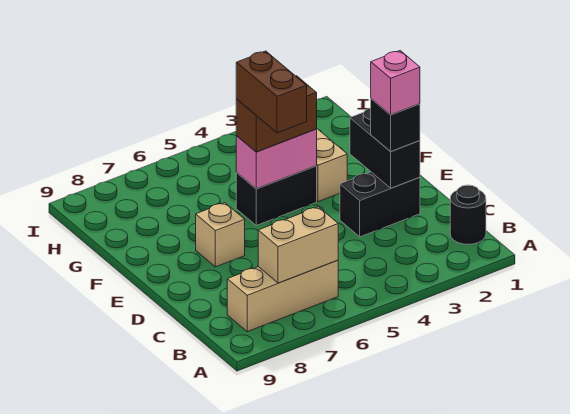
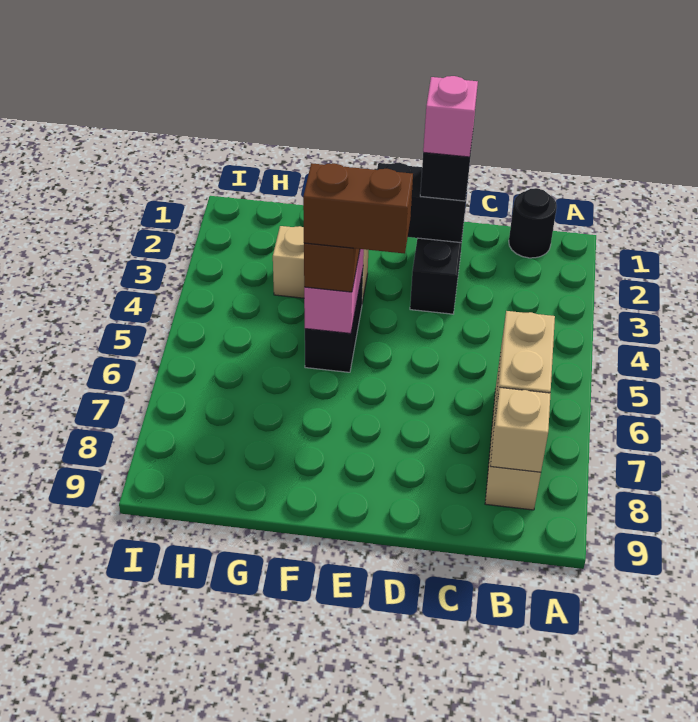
tan 1x1 brick [196,203,245,267] -> tan 1x1 brick moved to [490,387,551,472]

